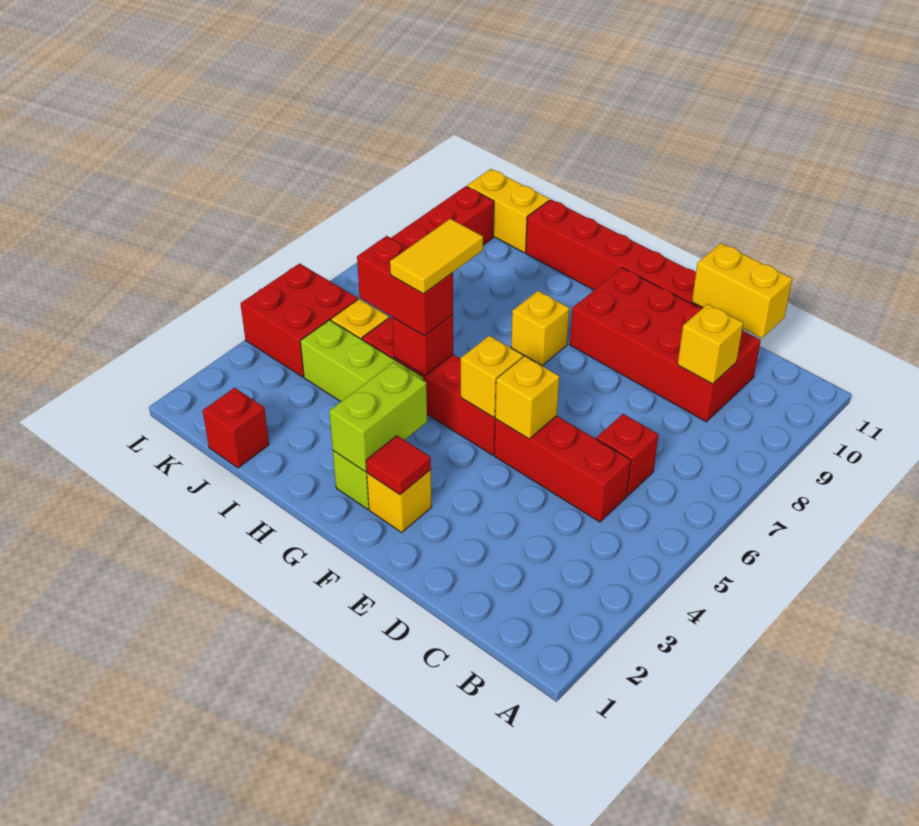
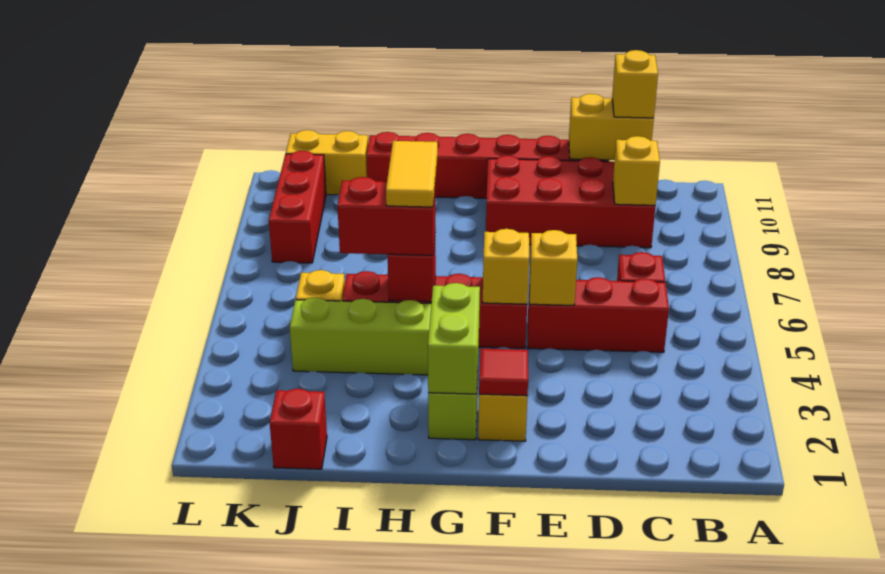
yellow 1x1 brick [511,291,569,366] -> yellow 1x1 brick moved to [612,50,658,118]
red 2x2 brick [240,263,358,377] -> none

